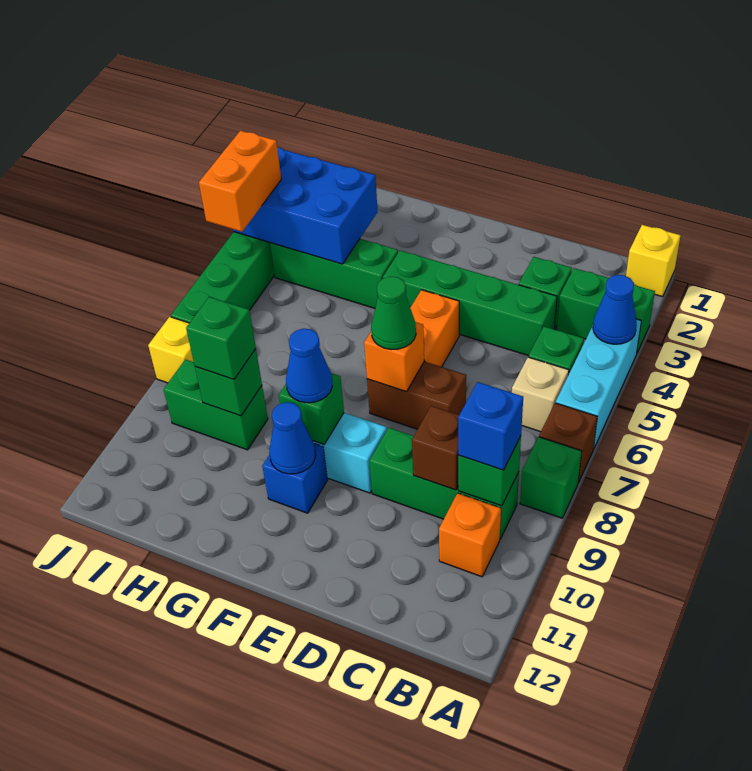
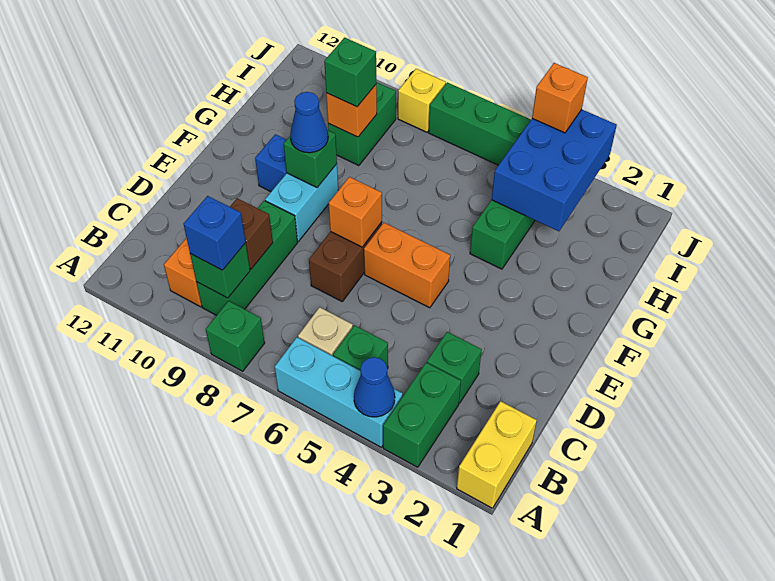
yellow 1x1 brick [626,225,681,297] -> yellow 1x2 brick [457,401,537,508]
brown 1x1 brick [539,403,597,483] -> none
green 1x4 brick [383,251,557,356] -> none
green 1x1 cone [371,276,416,350] -> none
blue 1x1 cone [269,402,315,474] -> none
green 1x1 brick [195,349,262,416] -> orange 1x1 brick [326,85,377,137]
orange 1x2 brick [199,131,281,232] -> orange 1x1 brick [532,63,588,133]

